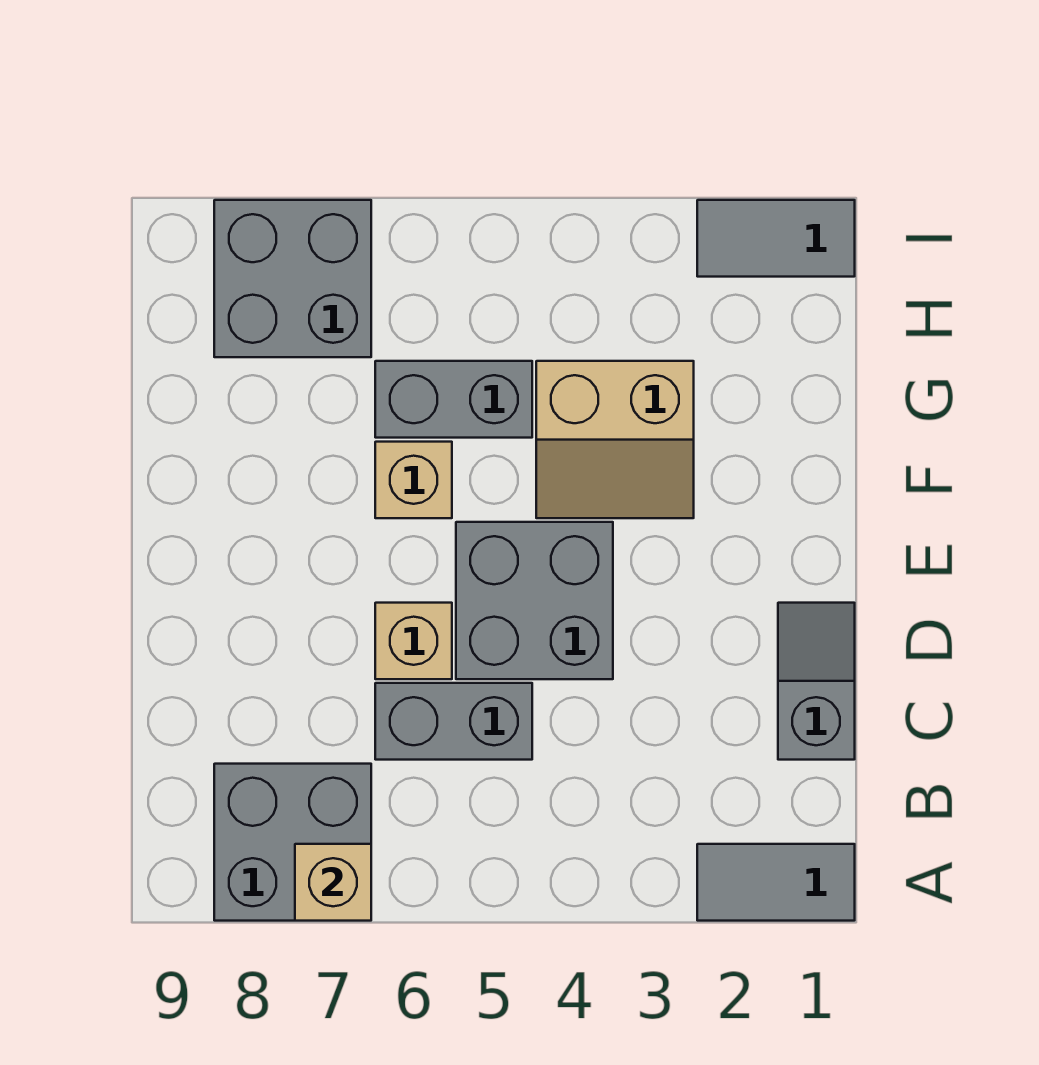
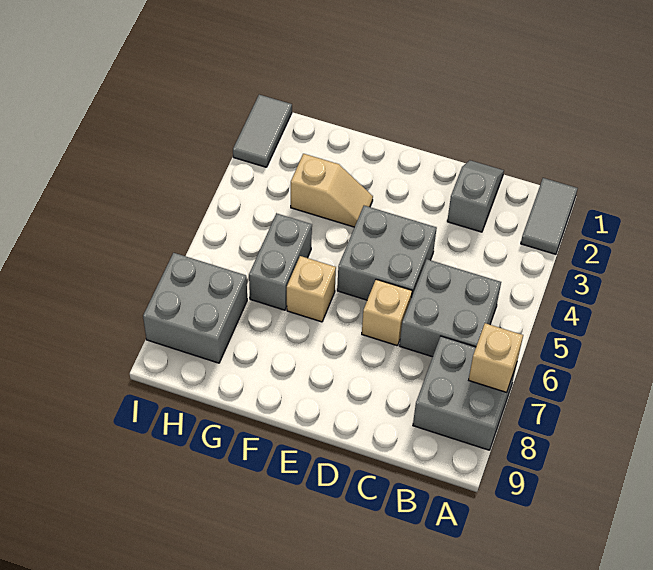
grey 1x2 slope [778,603,855,760] -> grey 1x2 slope turned to [447,160,504,232]
grey 1x2 brick [375,683,532,760] -> grey 2x2 brick [400,259,501,357]
tan 2x2 slope [536,361,694,518] -> tan 1x2 slope [291,154,373,227]

